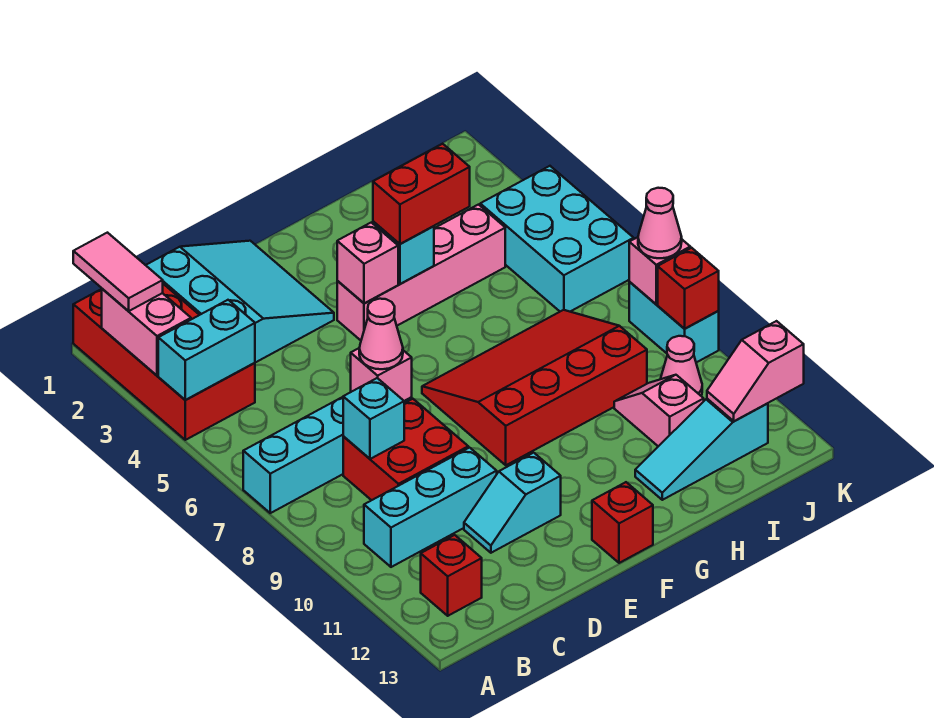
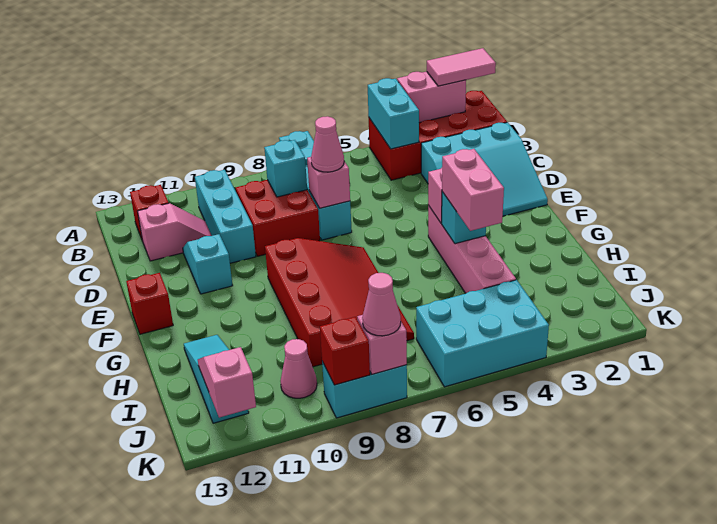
red 1x2 brick [373,144,470,244] -> pink 1x2 brick [442,149,504,231]
pink 1x2 slope [614,375,704,446] -> pink 1x2 slope moved to [137,203,212,261]

